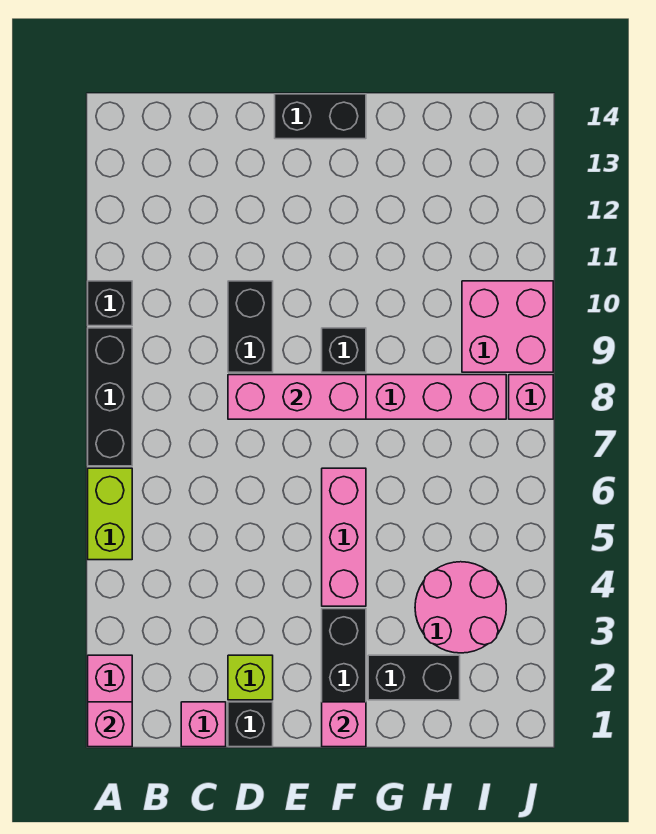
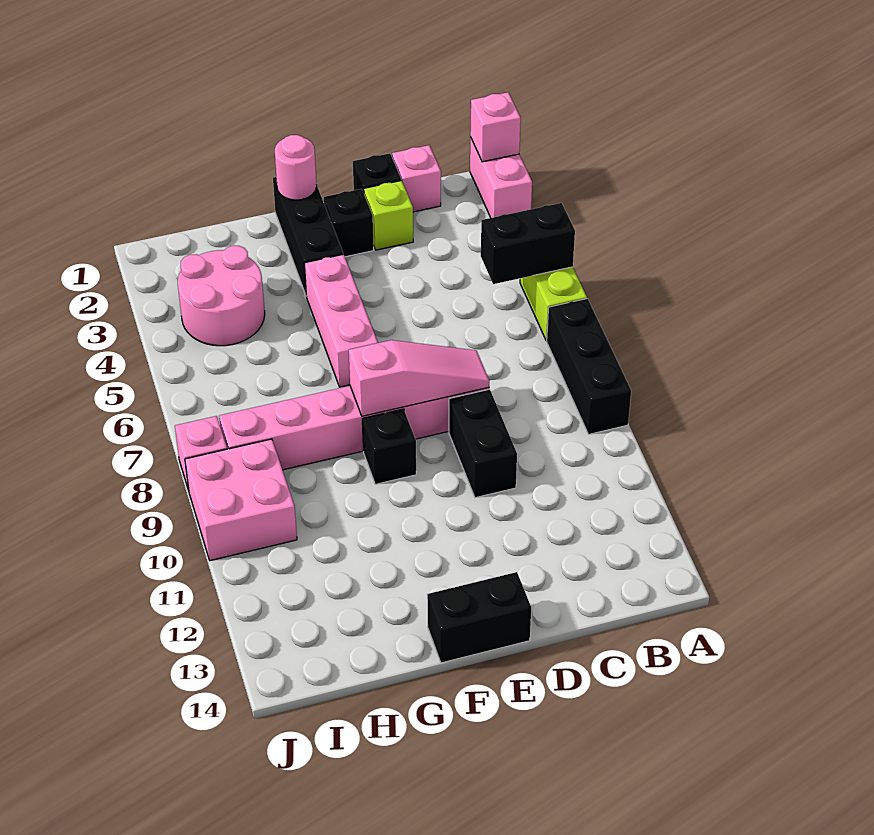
black 1x1 brick [88,281,132,326] -> black 1x1 brick moved to [324,189,374,257]
pink 1x3 brick [228,375,366,419] -> pink 1x3 slope [349,340,489,416]
pink 1x1 brick [322,702,366,747] -> pink 1x1 round brick [275,135,317,200]
black 1x2 brick [368,655,460,700] -> black 1x2 brick moved to [481,203,575,284]

